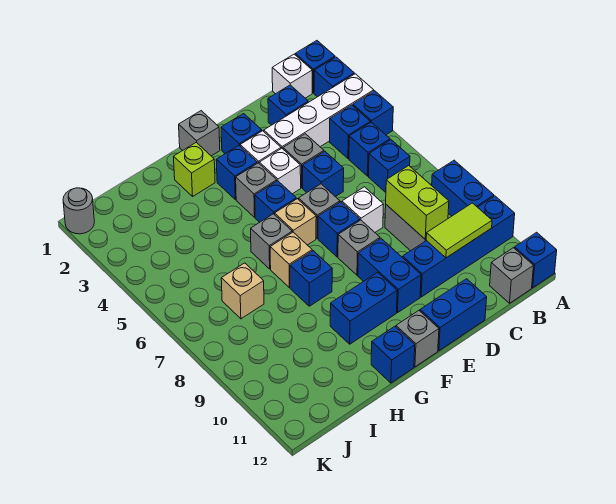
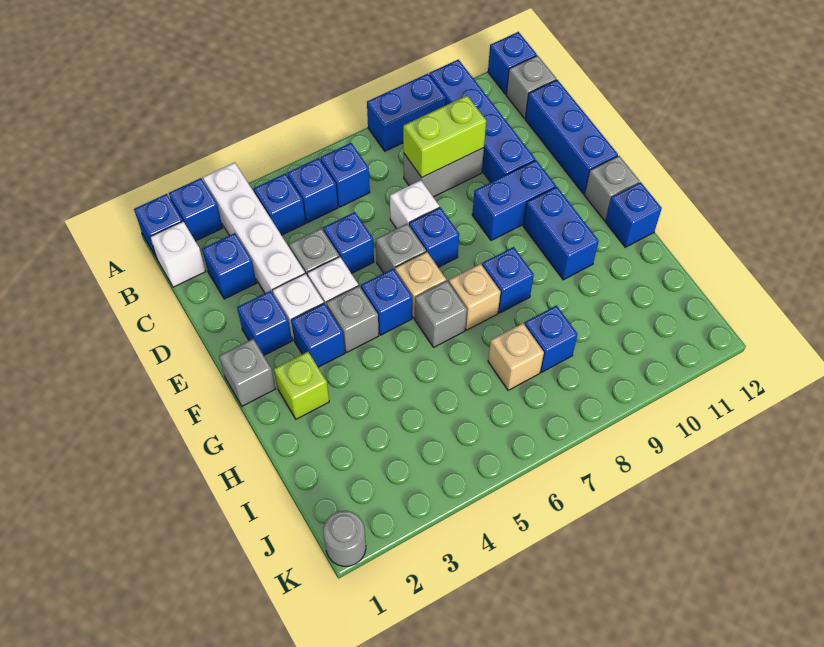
blue 1x1 brick [353,91,393,135] -> blue 1x1 brick moved to [524,305,578,372]
lime 1x2 tile [426,203,492,258] -> none
blue 1x2 brick [420,279,487,351] -> blue 1x3 brick [525,80,618,194]
grey 1x1 brick [338,220,380,275] -> none

